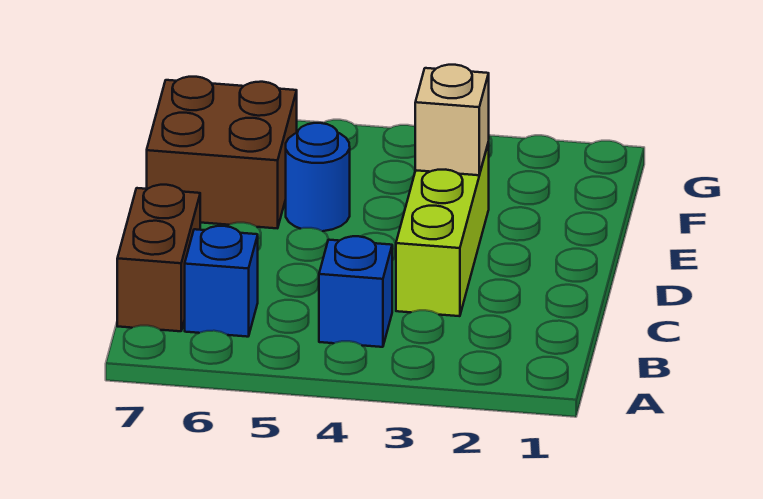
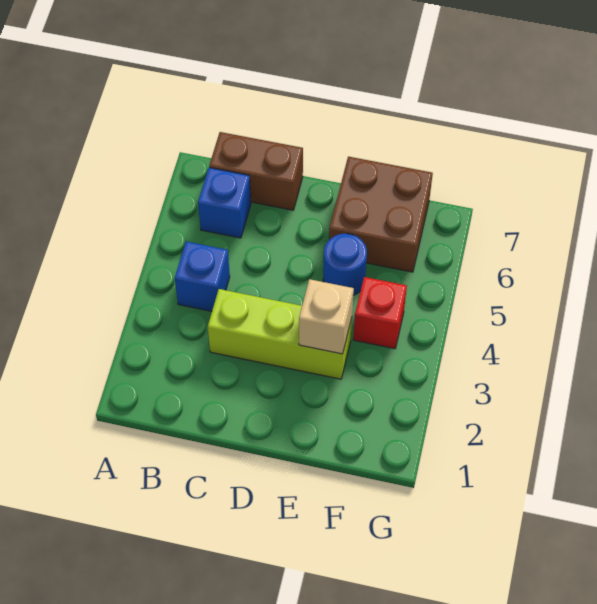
none -> red 1x1 brick [353,277,407,349]

